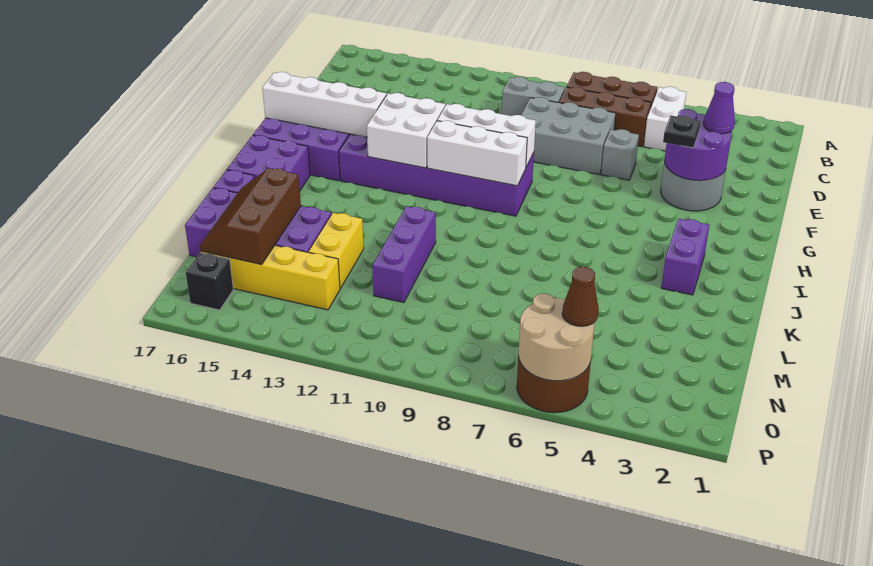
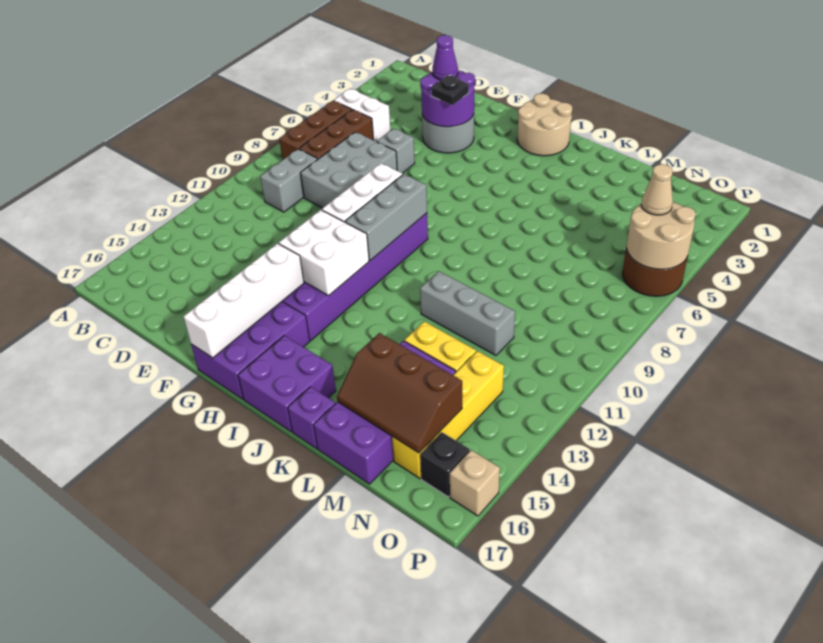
none -> tan 2x2 round brick [517,94,572,156]
white 1x3 brick [427,121,527,186] -> grey 1x3 brick [345,174,427,260]
purple 1x2 brick [661,219,709,295] -> none
purple 1x3 brick [372,206,436,303] -> grey 1x3 brick [420,271,515,355]
brown 1x1 cone [562,267,599,326] -> tan 1x1 cone [642,164,673,215]
none -> tan 1x1 brick [450,450,500,516]

